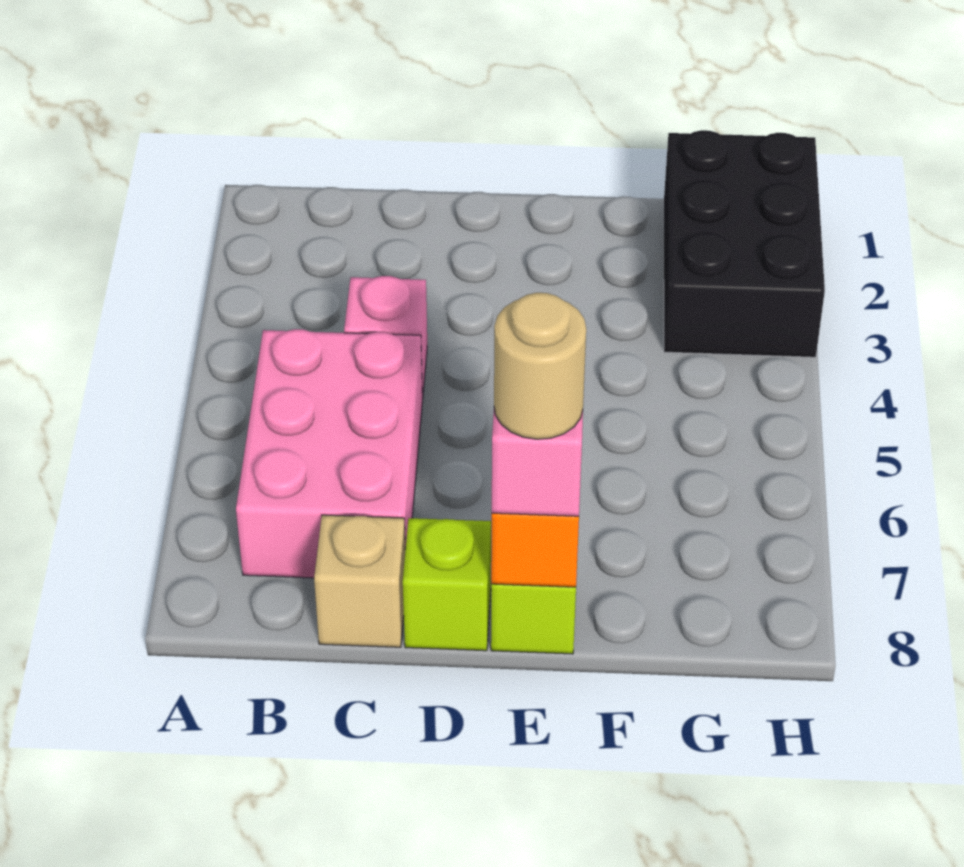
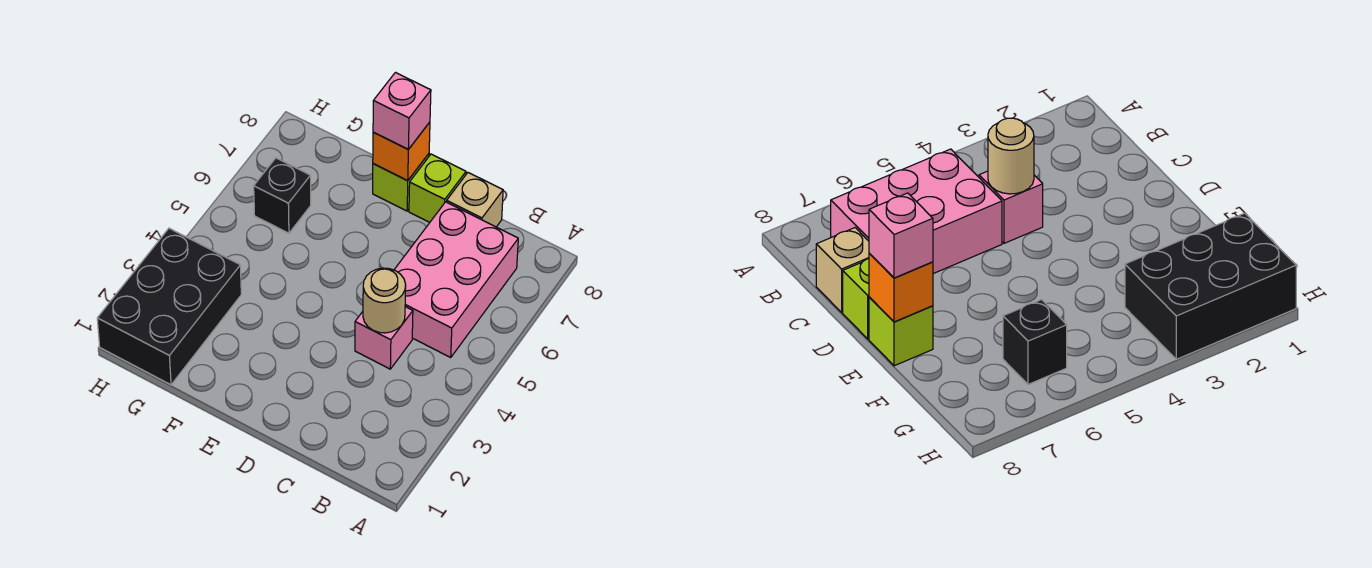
tan 1x1 round brick [494,293,586,439] -> tan 1x1 round brick moved to [363,268,406,333]
none -> black 1x1 brick [254,158,311,233]

